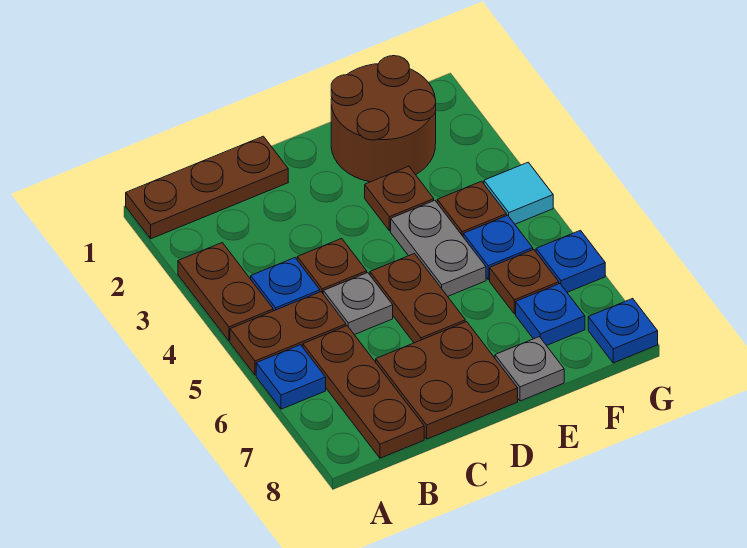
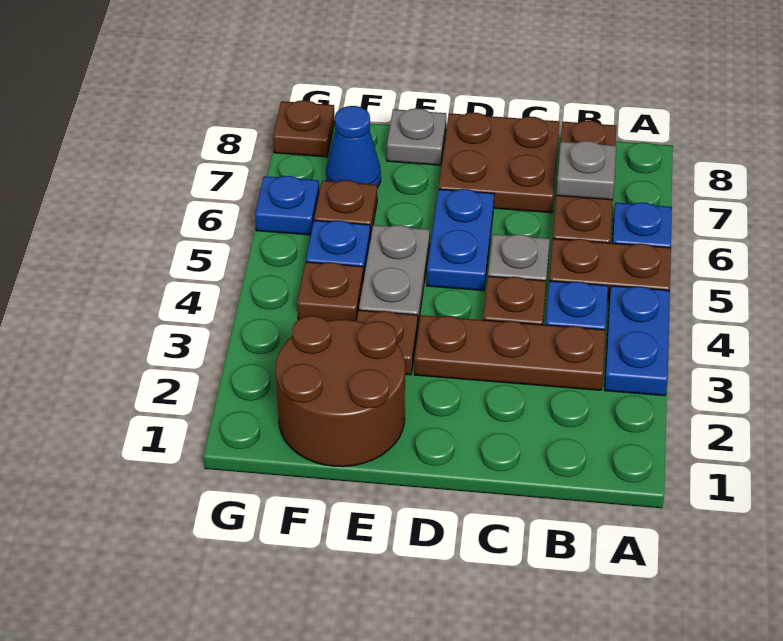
brown 1x3 plate [126,136,288,239] -> brown 1x3 plate moved to [414,315,606,390]
brown 1x2 plate [178,243,273,341] -> blue 1x2 plate [605,286,670,396]
none -> grey 1x1 plate [556,141,616,200]
brown 1x2 plate [370,254,465,343] -> blue 1x2 plate [427,189,494,291]
blue 1x1 plate [516,284,585,346] -> blue 1x1 cone [326,106,381,188]
cyan 1x1 tile [484,162,553,224] -> none
blue 1x1 plate [588,298,658,363] -> brown 1x1 plate [273,100,335,157]

